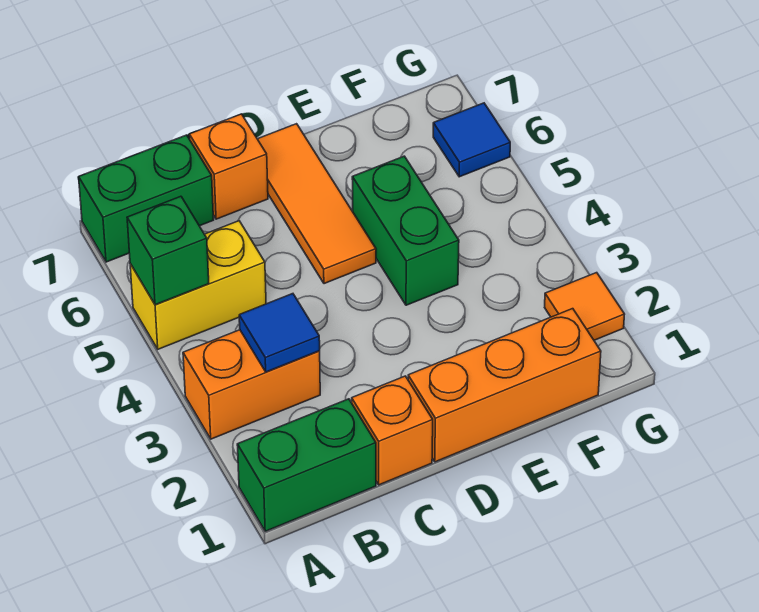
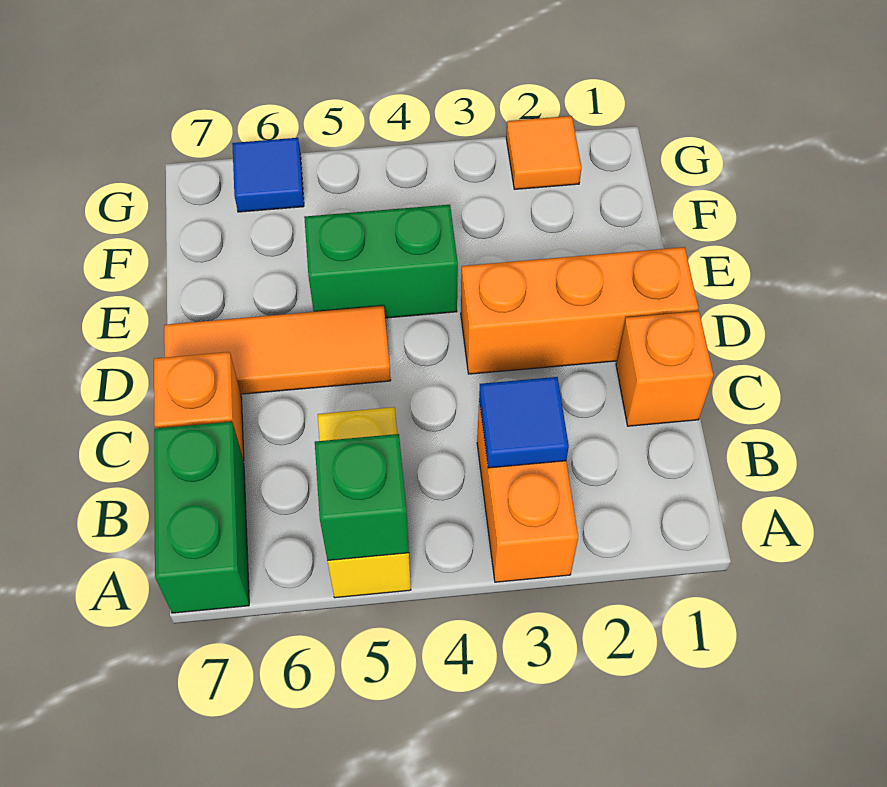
green 1x2 brick [237,399,376,531] -> none
orange 1x3 brick [408,309,601,462] -> orange 1x3 brick turned to [461,247,698,374]

